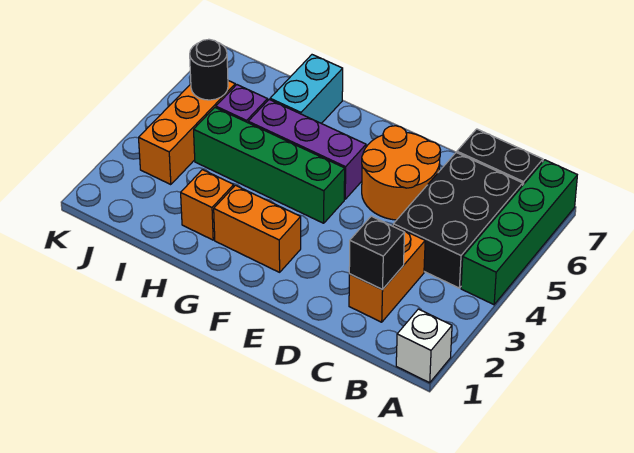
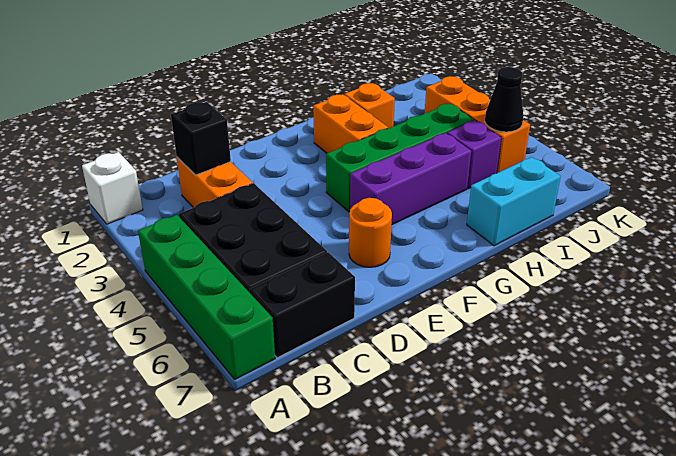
orange 2x2 round brick [362,126,440,220] -> orange 1x1 round brick [349,198,392,267]
orange 1x2 brick [214,185,301,272] -> orange 1x2 brick turned to [313,94,388,153]
cyan 1x2 brick [270,55,343,124] -> cyan 1x2 brick turned to [467,157,561,246]
black 1x1 round brick [190,39,228,100] -> black 1x1 cone [485,67,523,132]

